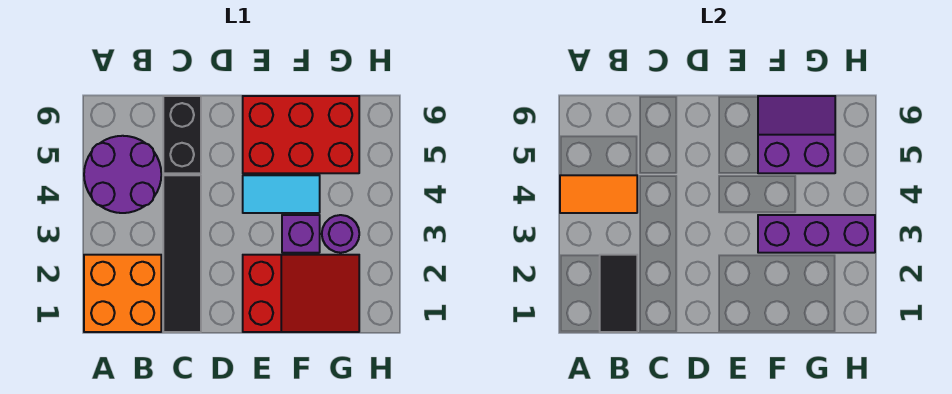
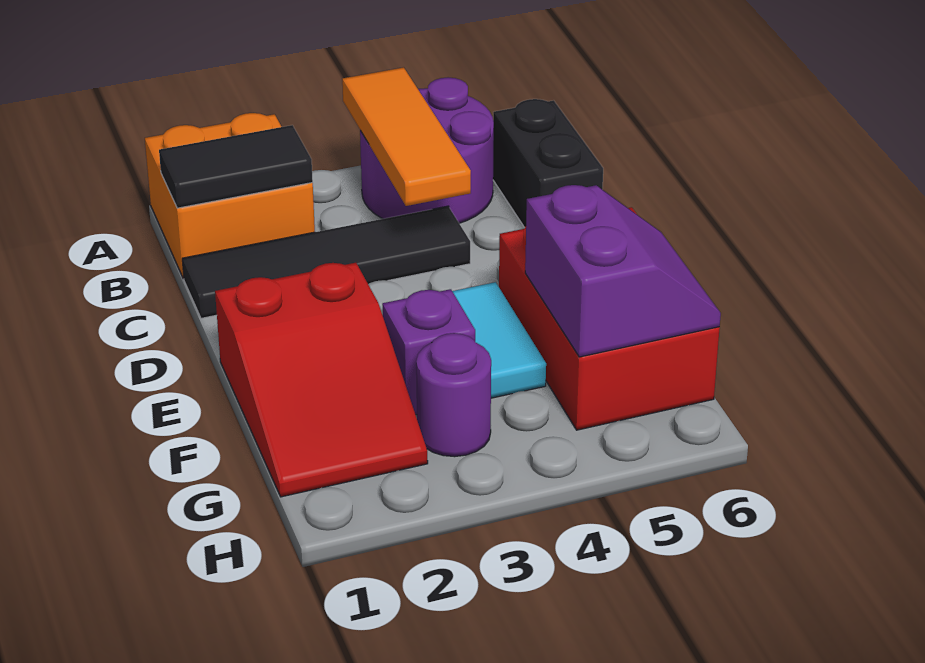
orange 1x2 tile [560,175,637,213] -> orange 1x3 tile [342,67,471,206]
black 1x2 brick [163,96,201,173] -> black 1x2 brick turned to [493,99,603,228]
purple 1x3 brick [758,215,875,253] -> none

